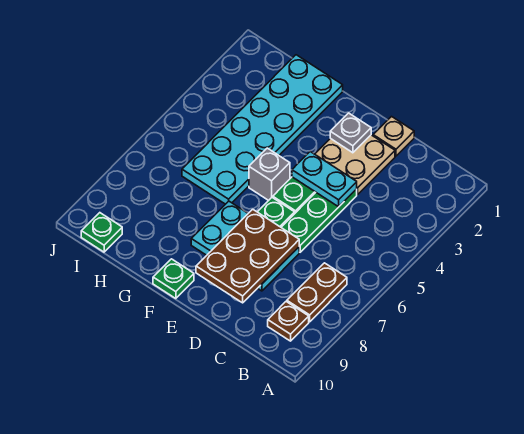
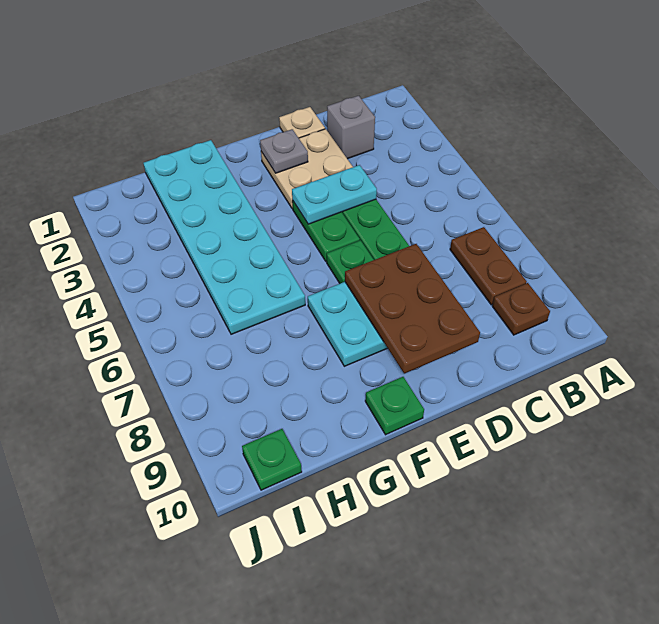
grey 1x1 brick [249,148,290,200] -> grey 1x1 brick moved to [327,96,375,159]

